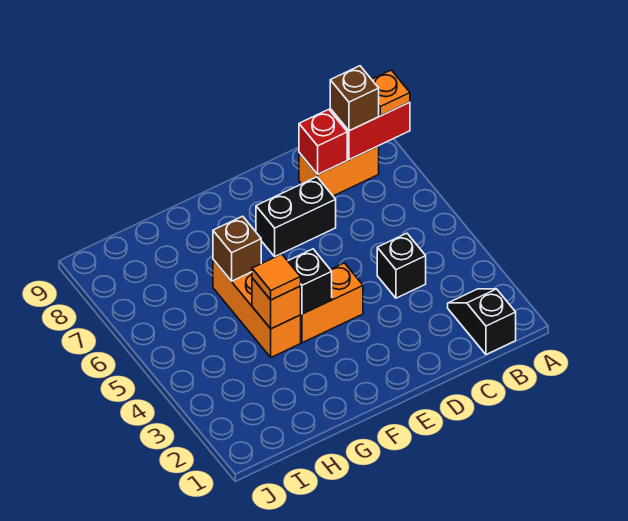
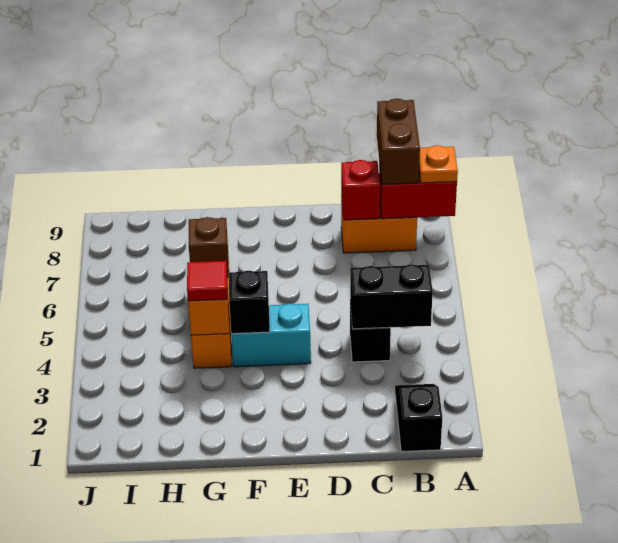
brown 1x1 brick [330,66,379,131] -> brown 1x2 brick [377,99,420,184]
black 1x2 brick [256,177,336,256] -> black 1x2 brick moved to [350,264,433,329]
orange 1x2 brick [301,263,363,343] -> cyan 1x2 brick [231,303,311,367]
orange 1x1 tile [252,254,301,300] -> red 1x1 tile [187,261,227,301]

